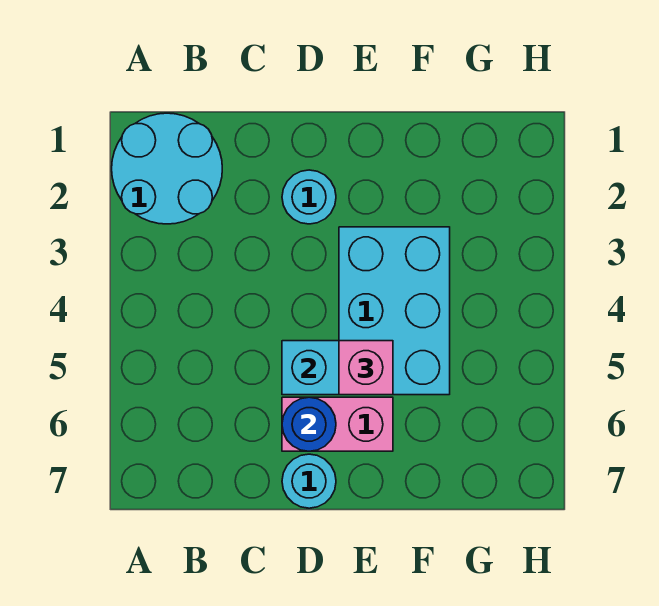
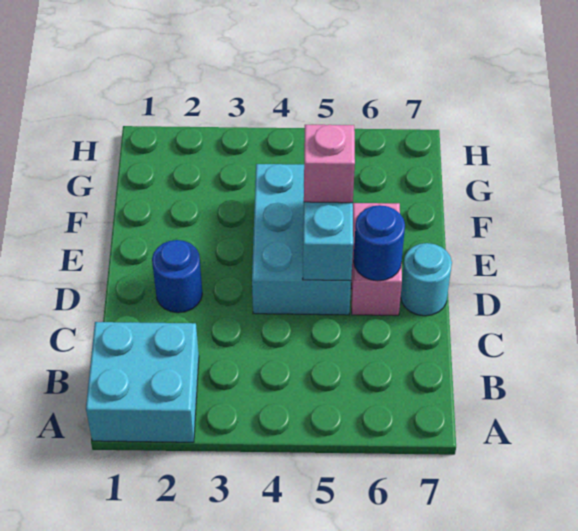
cyan 2x2 round brick [112,113,222,224] -> cyan 2x2 brick [86,322,199,442]
cyan 1x1 round brick [282,170,336,224] -> blue 1x1 round brick [152,240,202,313]
cyan 2x3 brick [339,227,450,395] -> cyan 2x3 brick turned to [252,164,351,315]

